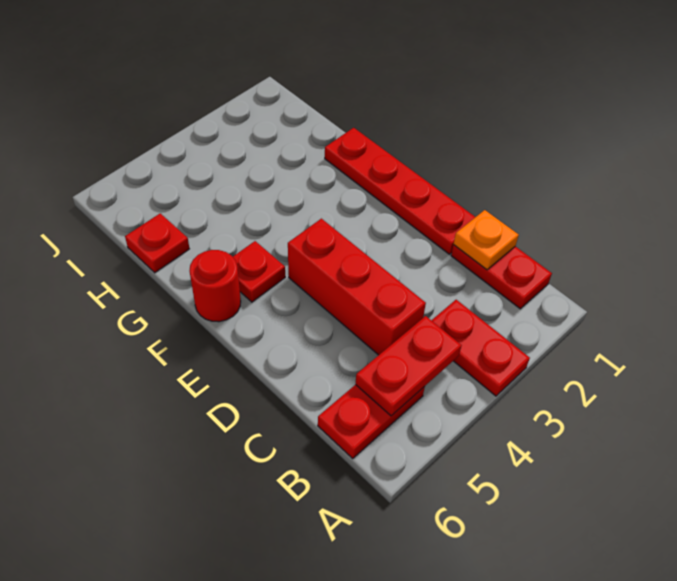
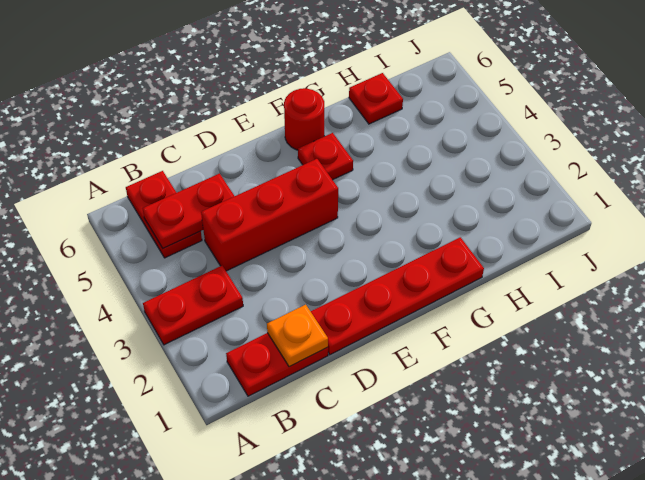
red 1x2 plate [356,316,462,416] -> red 1x2 plate turned to [143,173,234,248]

